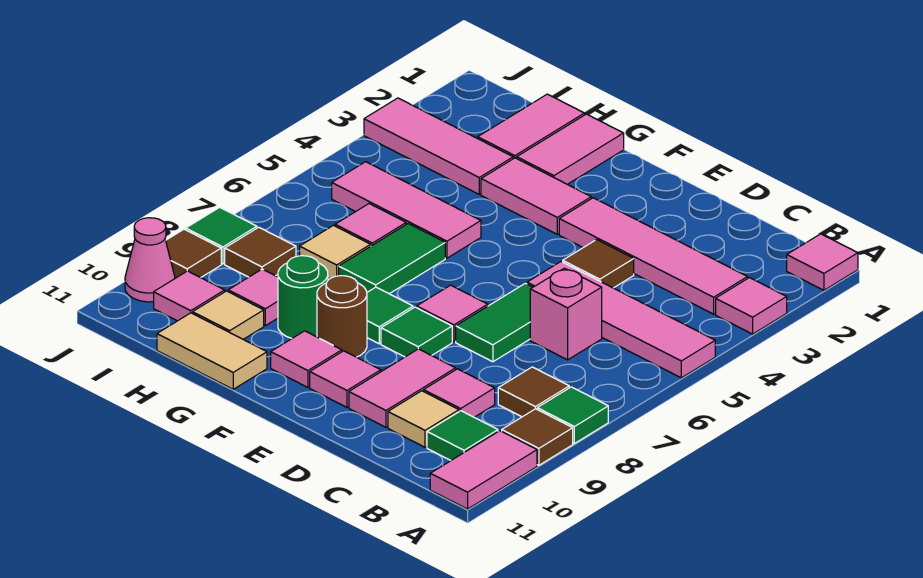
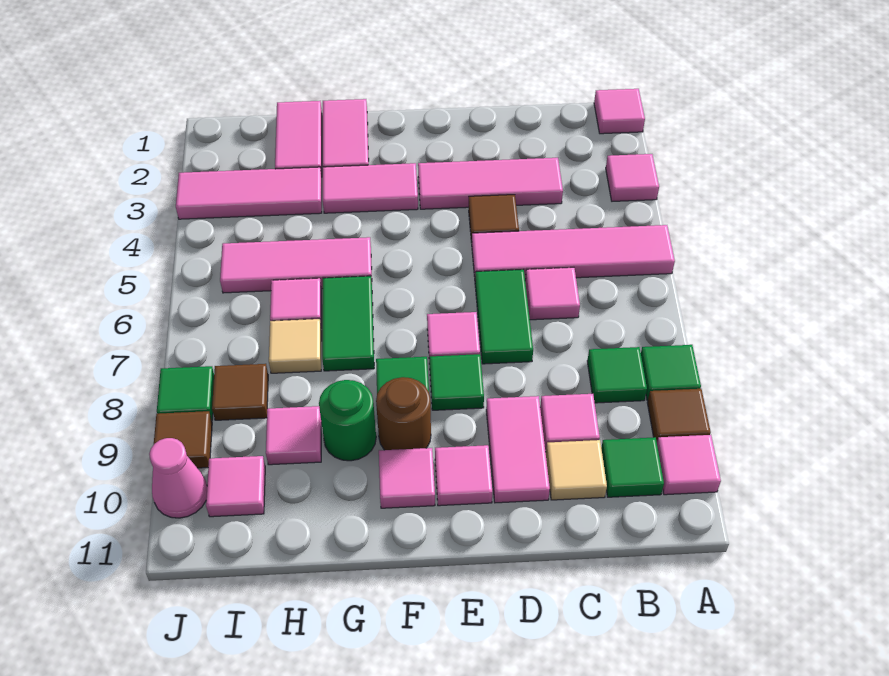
pink 1x2 tile [430,431,537,509] -> pink 1x1 tile [657,435,721,495]
pink 1x4 tile [559,198,748,314] -> pink 1x3 tile [418,158,563,209]
brown 1x1 tile [498,367,569,417] -> green 1x1 tile [587,347,647,403]
pink 1x1 brick [530,268,602,360] -> pink 1x1 tile [525,267,580,320]
tan 1x2 tile [157,313,267,389] -> none
tan 1x1 tile [193,291,264,339] -> none

